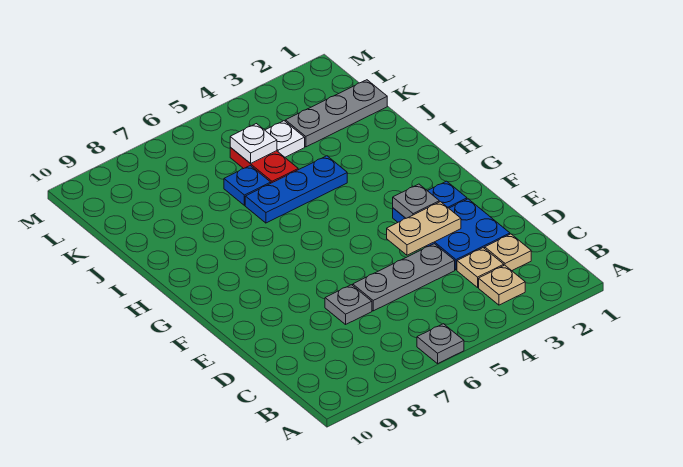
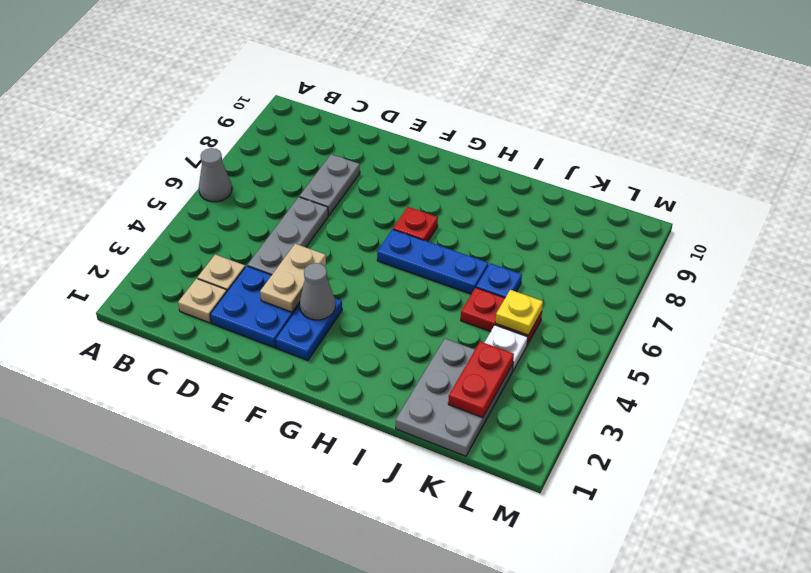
grey 1x1 plate [417,324,464,364] -> grey 1x1 cone [199,148,232,202]
tan 1x1 plate [479,265,525,305] -> none
grey 1x1 plate [325,285,372,324] -> grey 1x2 plate [299,154,360,215]
grey 1x1 plate [393,184,439,218] -> grey 1x1 cone [300,263,335,320]
none -> red 1x1 plate [393,207,438,242]
blue 1x3 plate [245,156,347,223] -> blue 1x3 plate turned to [377,230,488,294]
grey 1x3 plate [285,80,387,147] -> grey 2x3 plate [396,339,513,456]
none -> red 1x2 plate [448,342,514,418]
white 1x1 plate [230,124,277,164] -> yellow 1x1 plate [495,290,543,335]

